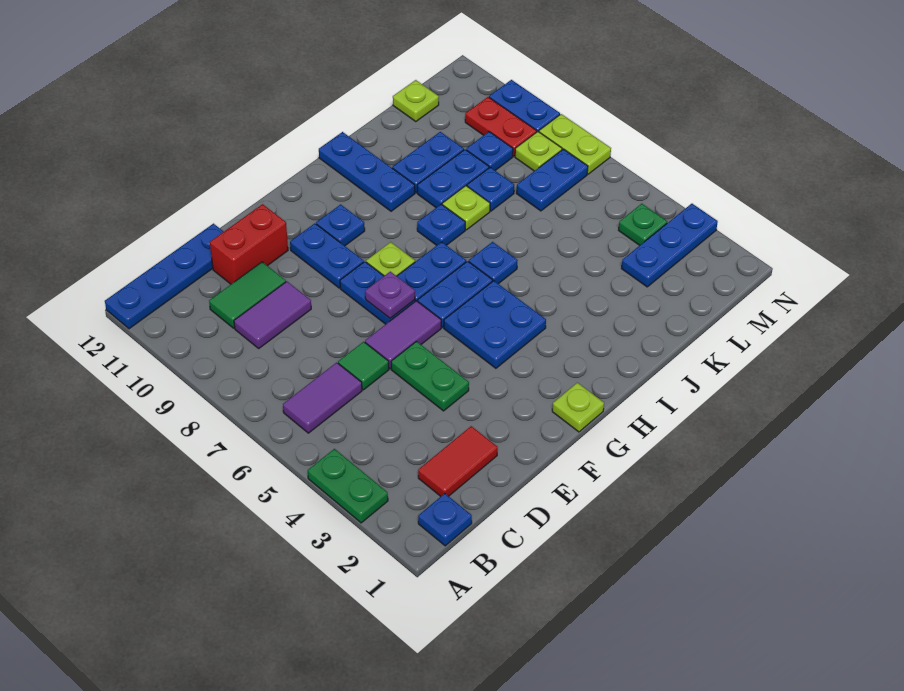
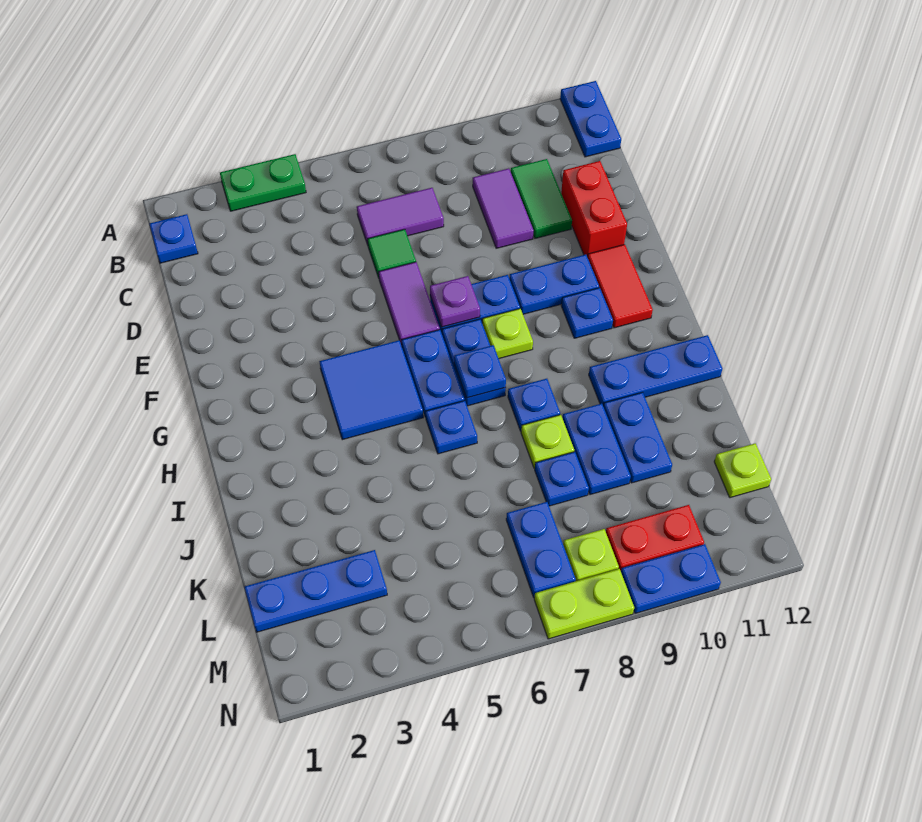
blue 1x4 plate [105,224,224,329] -> blue 1x2 plate [560,81,621,157]
purple 1x2 tile [283,362,362,433] -> purple 1x2 tile turned to [357,188,444,245]
red 1x2 tile [418,426,498,496] -> red 1x2 tile moved to [588,244,653,328]
green 1x2 plate [391,341,469,411] -> none
lime 1x1 plate [552,383,604,432] -> none
blue 2x2 plate [444,281,546,368] -> blue 2x2 tile [319,340,423,440]
blue 1x3 plate [622,204,718,287] -> blue 1x3 plate turned to [244,550,387,632]
blue 1x1 plate [466,132,513,170] -> blue 1x1 plate moved to [454,345,506,398]
green 1x1 plate [619,204,667,245] -> none

